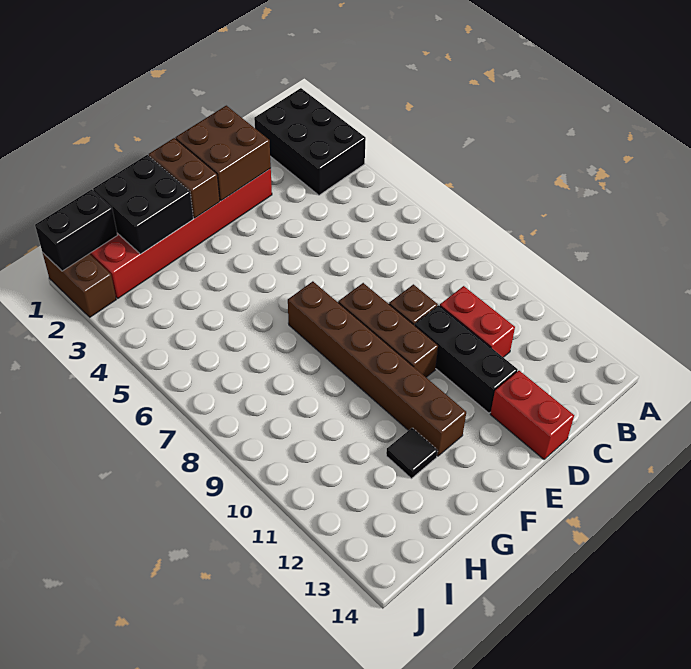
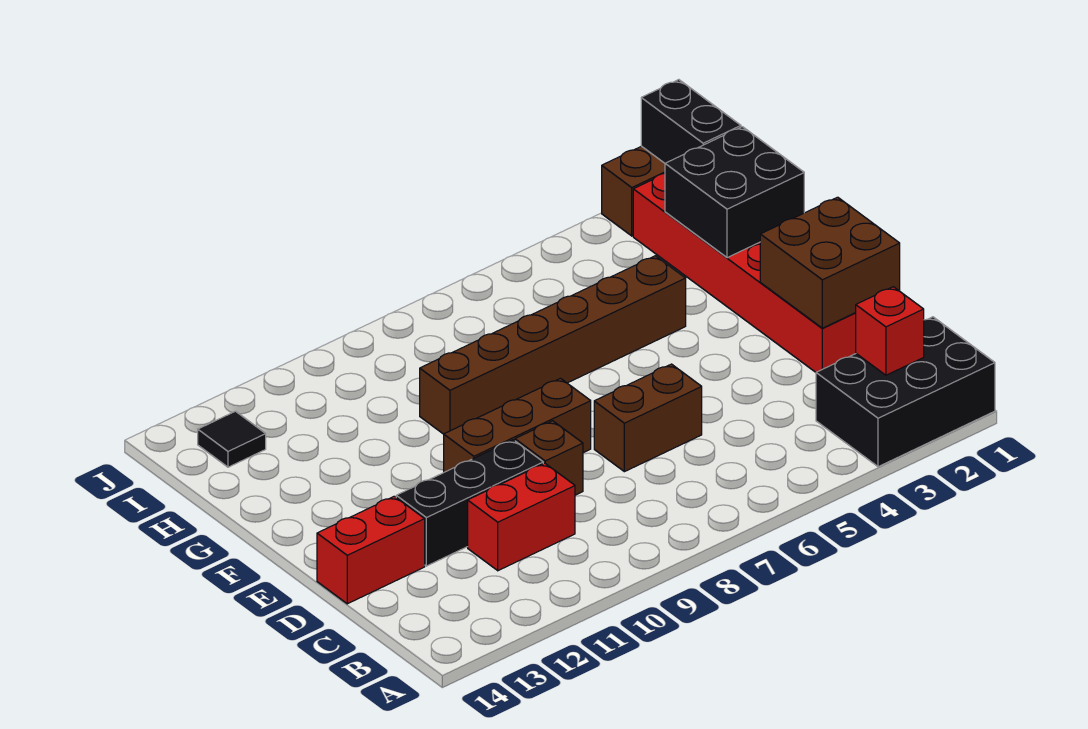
none -> red 1x1 brick [856,287,924,375]
brown 1x2 brick [149,138,220,218] -> brown 1x2 brick moved to [594,364,702,472]
brown 1x6 brick [288,281,466,456] -> brown 1x6 brick moved to [420,256,686,434]
black 1x1 tile [386,428,438,479] -> black 1x1 tile moved to [198,411,266,467]

